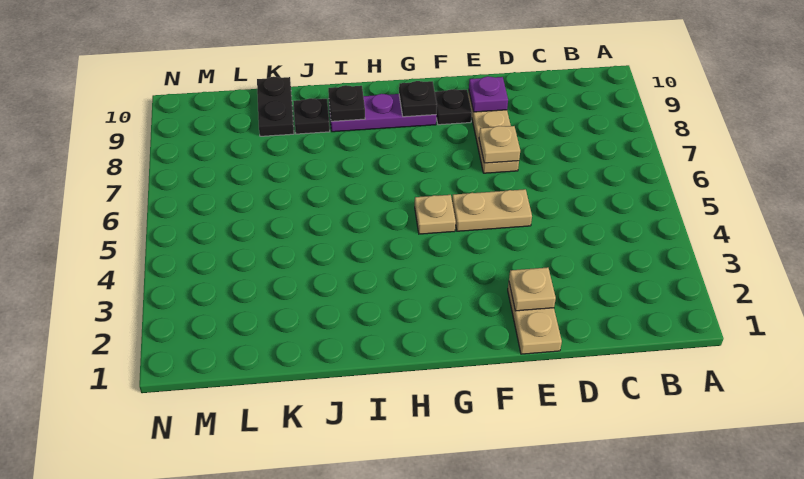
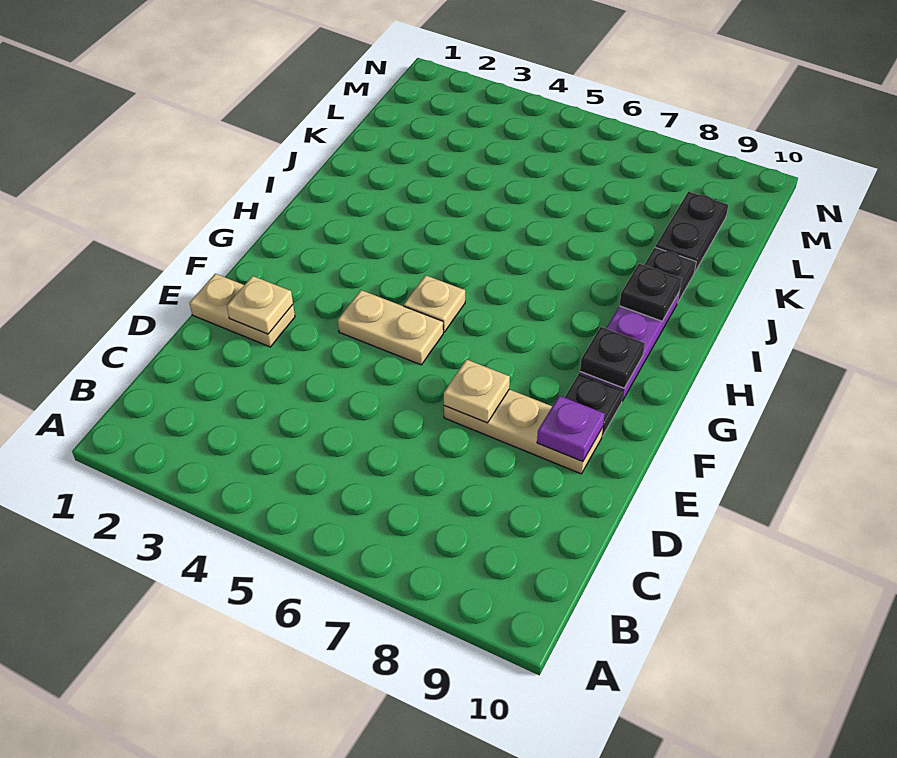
tan 1x2 plate [452,189,532,231] -> tan 1x2 plate turned to [338,290,443,365]
black 1x2 plate [257,77,294,136] -> black 1x2 plate turned to [655,192,728,273]

